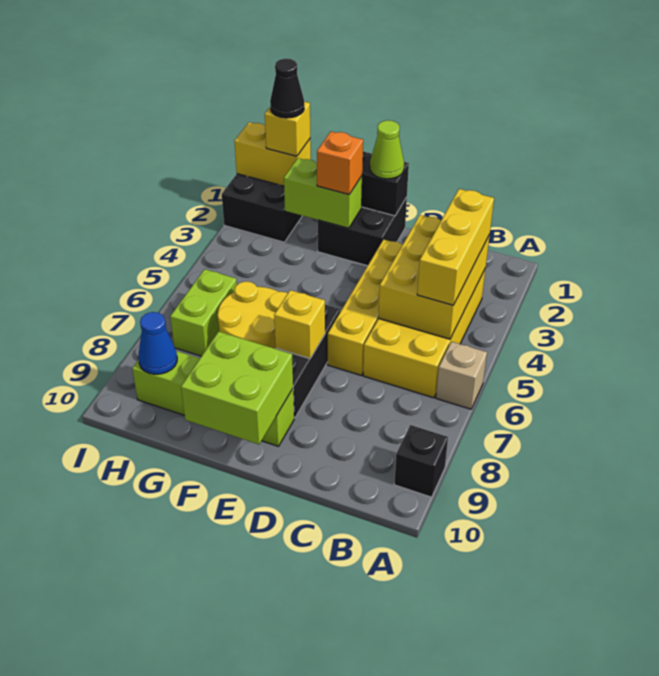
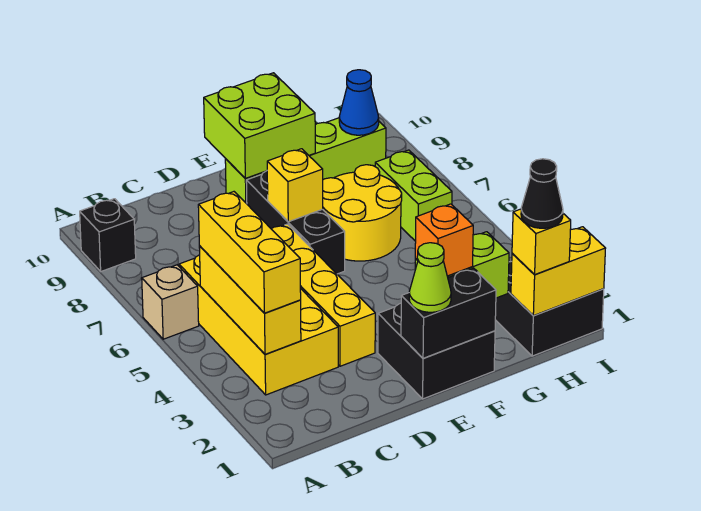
yellow 2x3 brick [378,215,490,339] -> yellow 1x3 brick [199,246,301,354]

